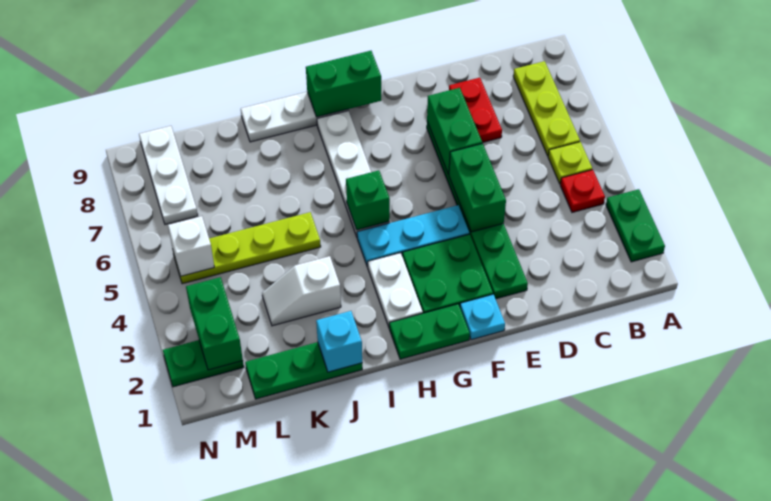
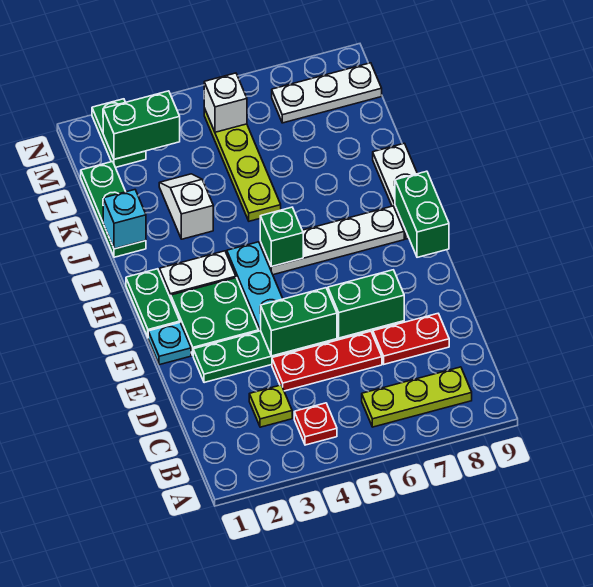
green 1x2 plate [606,189,665,262] -> none
lime 1x1 plate [548,142,592,184] -> lime 1x1 plate moved to [249,385,292,427]
none -> red 1x3 plate [272,331,382,391]

